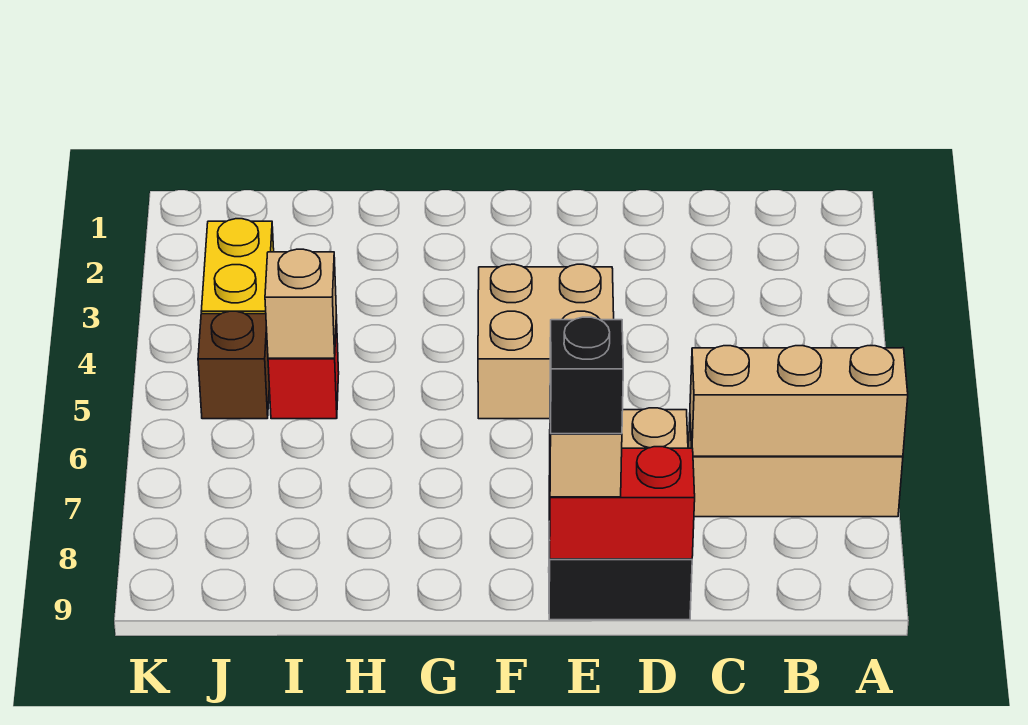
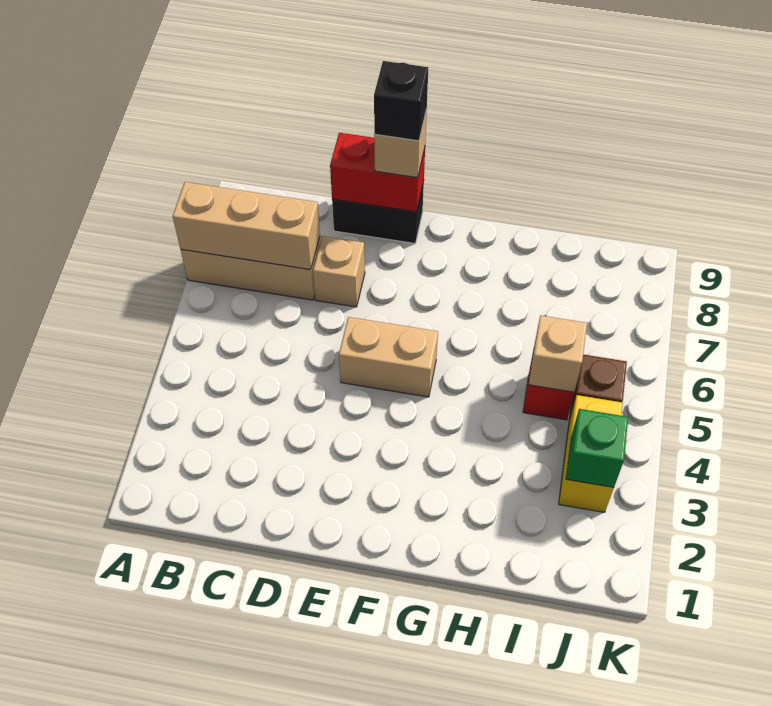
tan 2x2 brick [478,264,614,419] -> tan 1x2 brick [339,317,438,397]
none -> green 1x1 brick [566,409,628,487]

